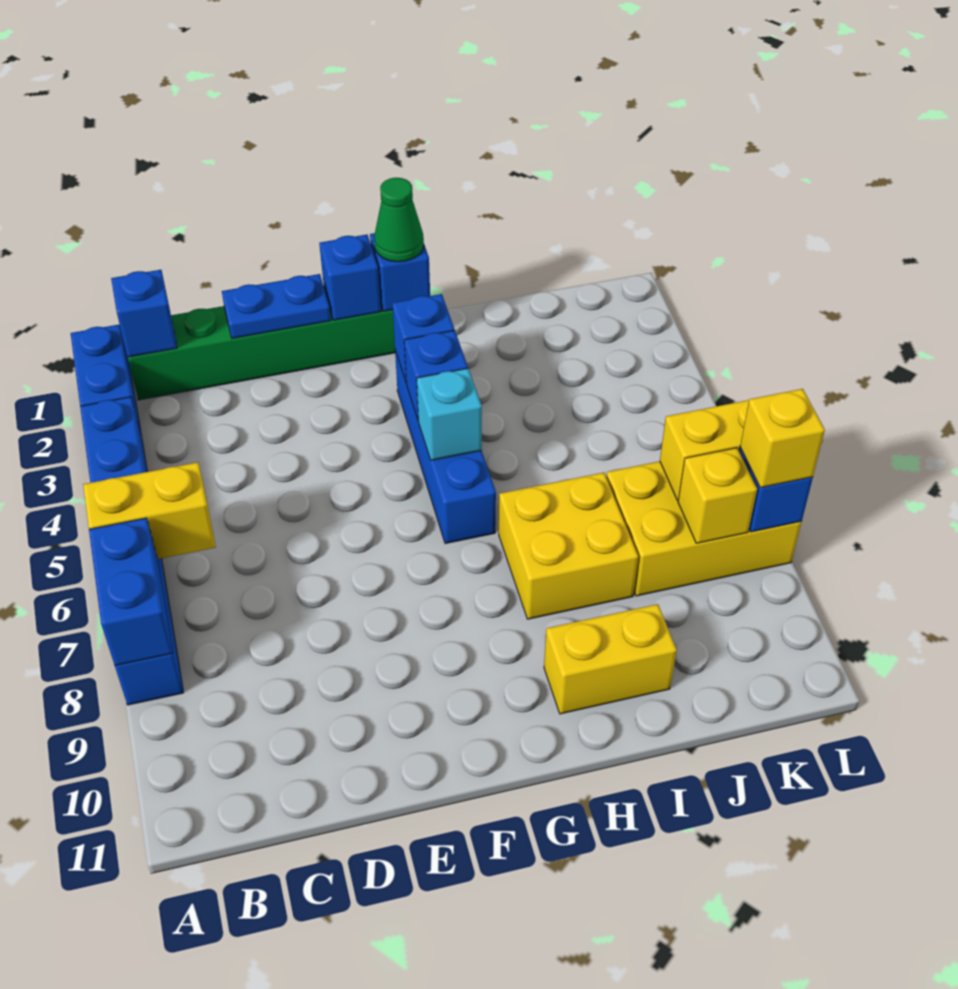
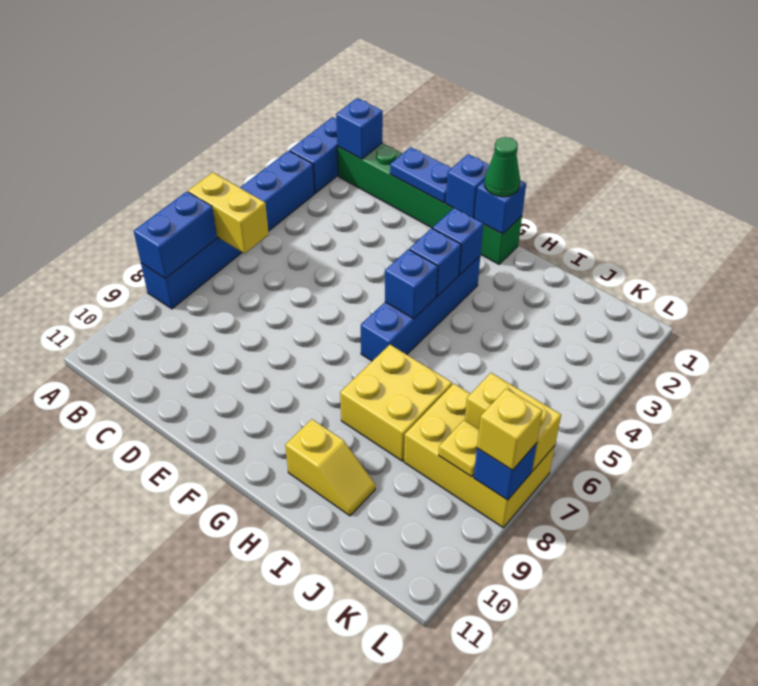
cyan 1x1 brick [417,368,482,460] -> blue 1x1 brick [385,249,438,319]
yellow 1x2 brick [544,604,677,714] -> yellow 1x2 slope [285,419,375,516]
yellow 1x1 brick [678,448,757,543] -> yellow 1x1 plate [439,420,479,477]

